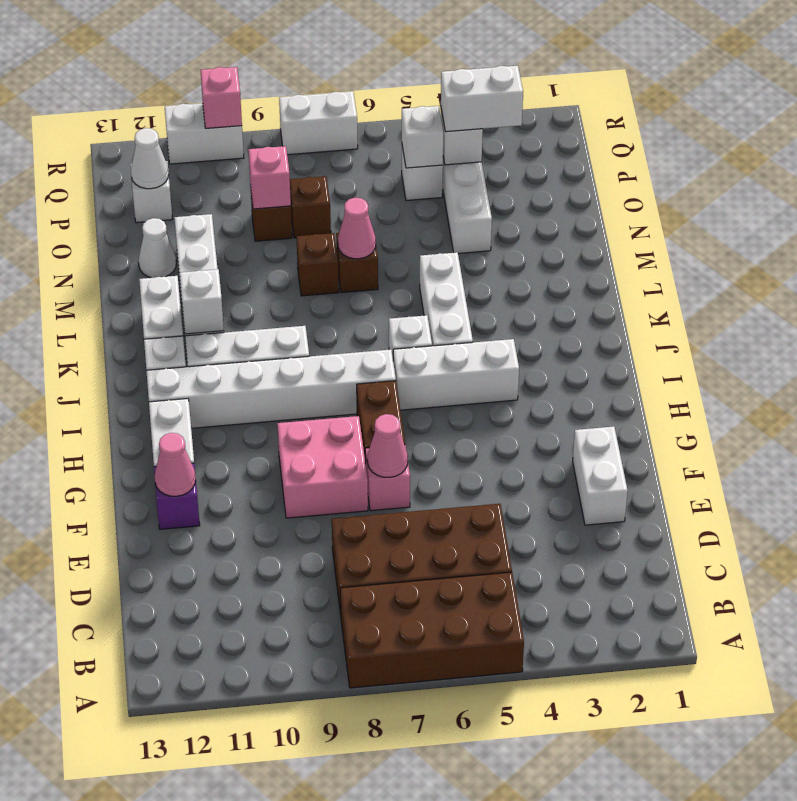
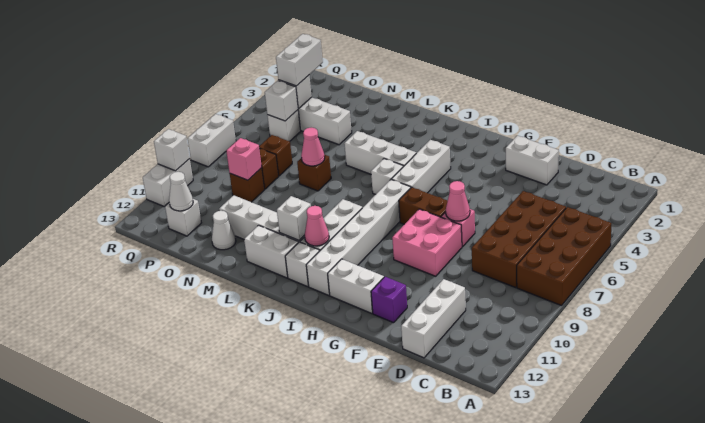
none -> white 1x3 brick [401,279,466,358]
pink 1x1 cone [155,433,196,496] -> pink 1x1 cone moved to [305,206,329,246]
brown 1x1 brick [297,233,339,296] -> brown 1x1 brick moved to [259,135,292,176]
pink 1x1 brick [201,67,242,128] -> white 1x1 brick [154,129,190,171]

